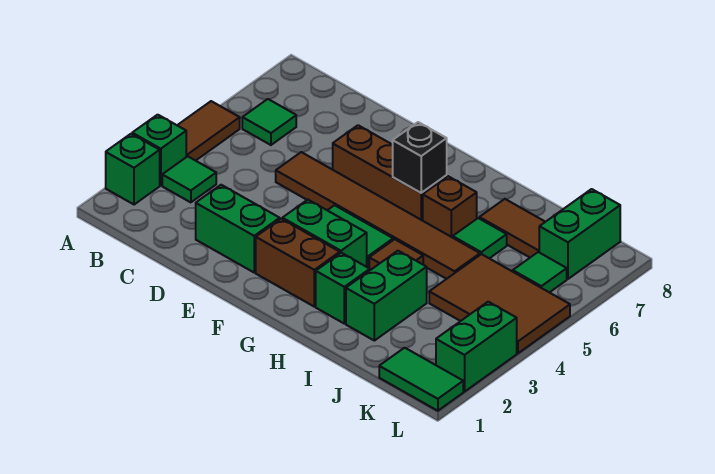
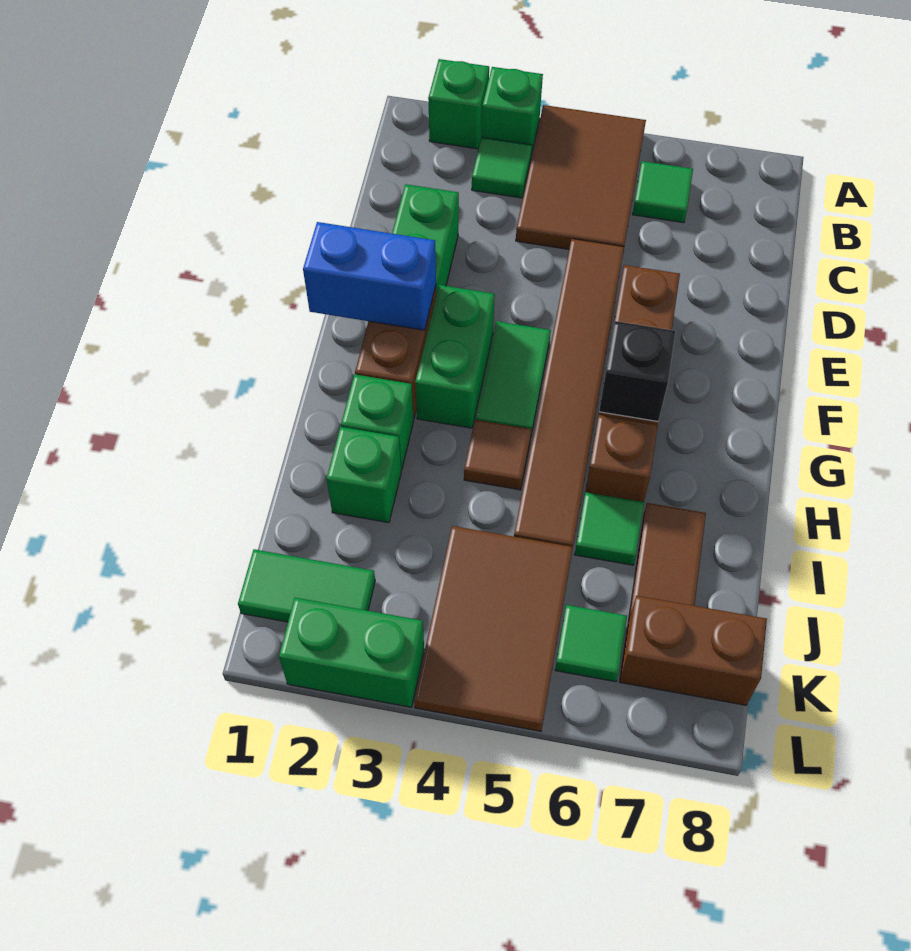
brown 1x2 tile [177,101,240,161] -> brown 2x3 tile [516,105,646,249]
none -> blue 1x2 brick [303,222,436,330]
green 1x2 brick [346,251,427,341] -> green 1x1 brick [327,427,401,523]
green 1x2 tile [379,348,463,411] -> green 1x2 tile turned to [238,549,375,622]
green 1x2 brick [539,189,620,279] -> brown 1x2 brick [620,596,767,705]

